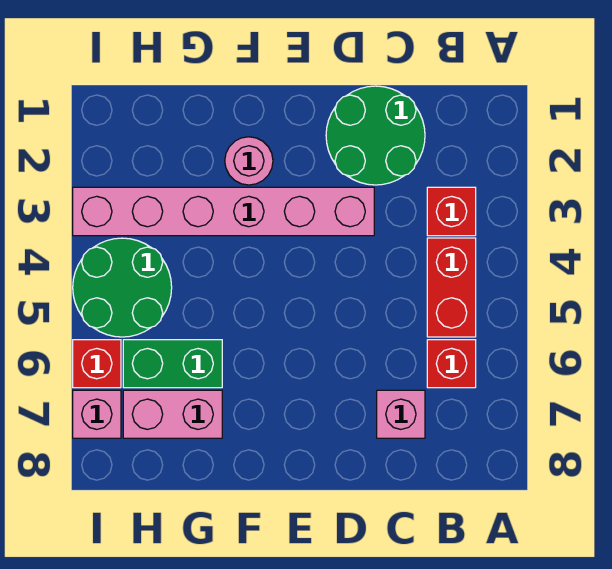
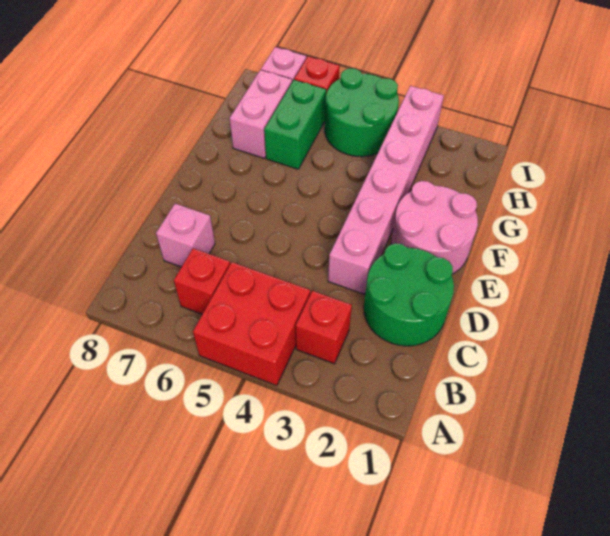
red 1x2 brick [427,238,476,337] -> red 2x2 brick [193,262,310,386]
pink 1x1 round brick [225,137,273,185] -> pink 2x2 round brick [391,181,478,274]

